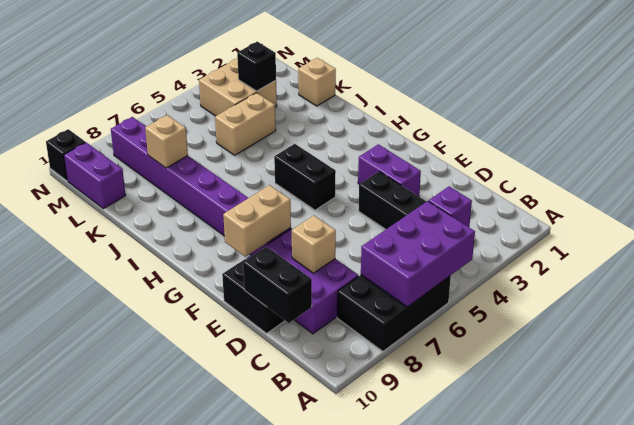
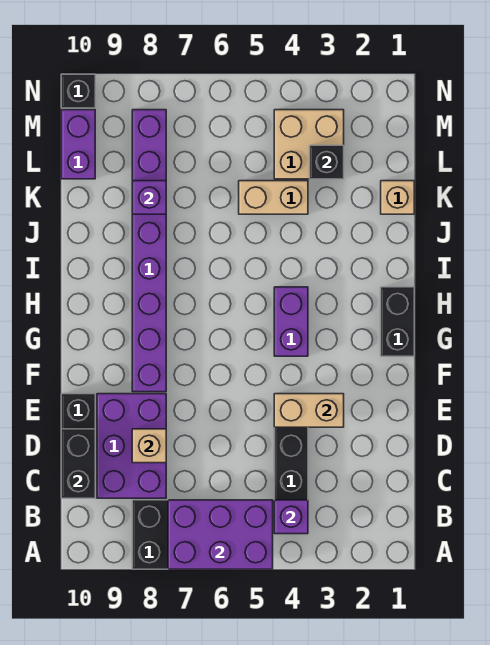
purple 1x2 brick [358,144,421,196] -> purple 1x2 brick moved to [274,287,308,356]
tan 1x2 brick [223,185,291,257] -> tan 1x2 brick moved to [274,394,344,427]
black 1x2 brick [274,144,336,210] -> black 1x2 brick moved to [381,287,414,356]
tan 1x1 brick [145,115,188,168] -> purple 1x1 brick [132,181,166,214]

